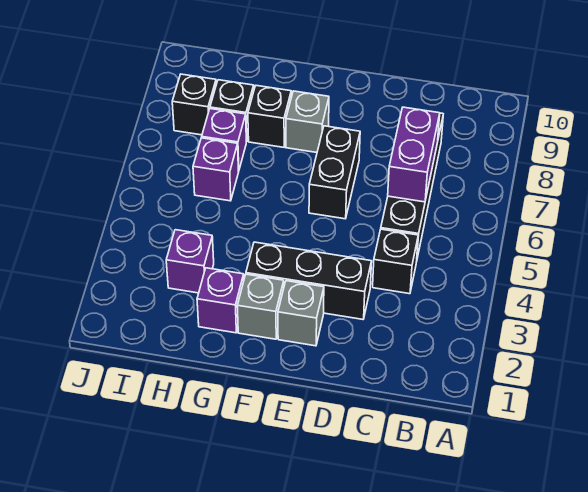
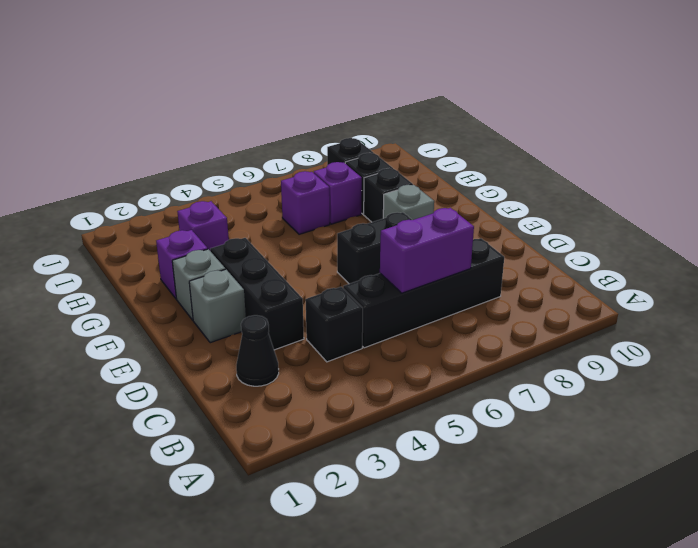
none -> black 1x1 cone [236,315,279,386]

